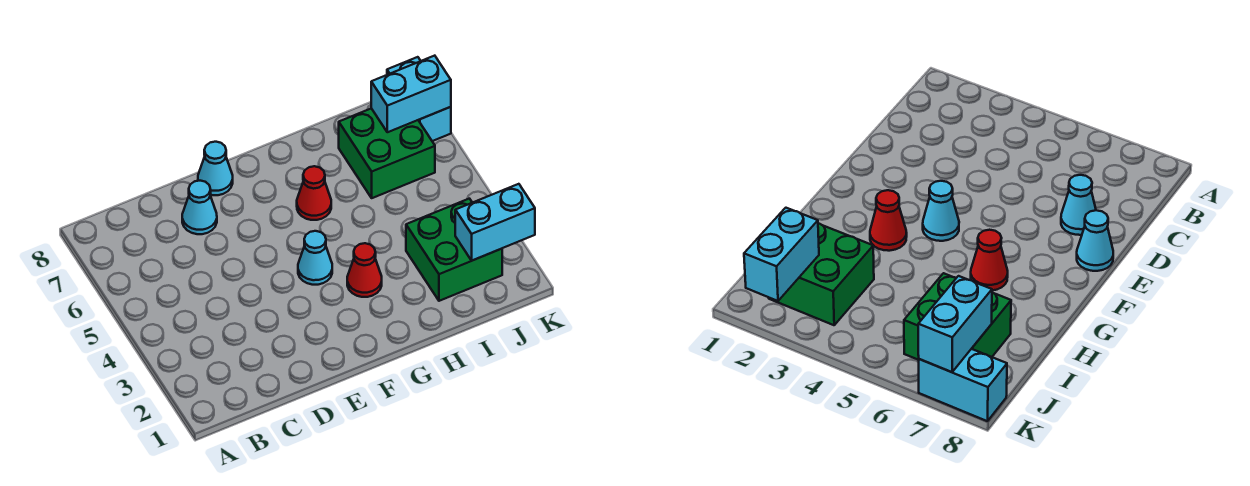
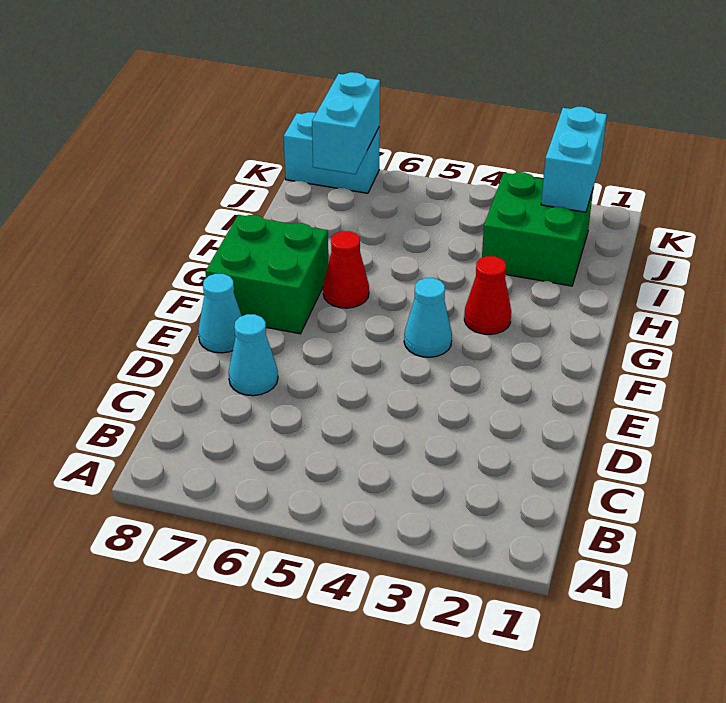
green 2x2 brick [339,108,435,198] -> green 2x2 brick moved to [205,215,328,334]

